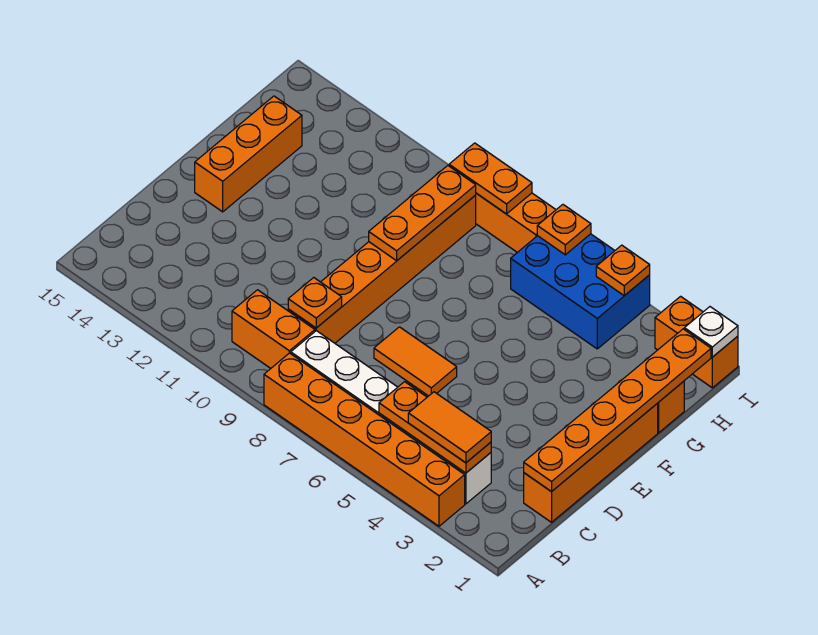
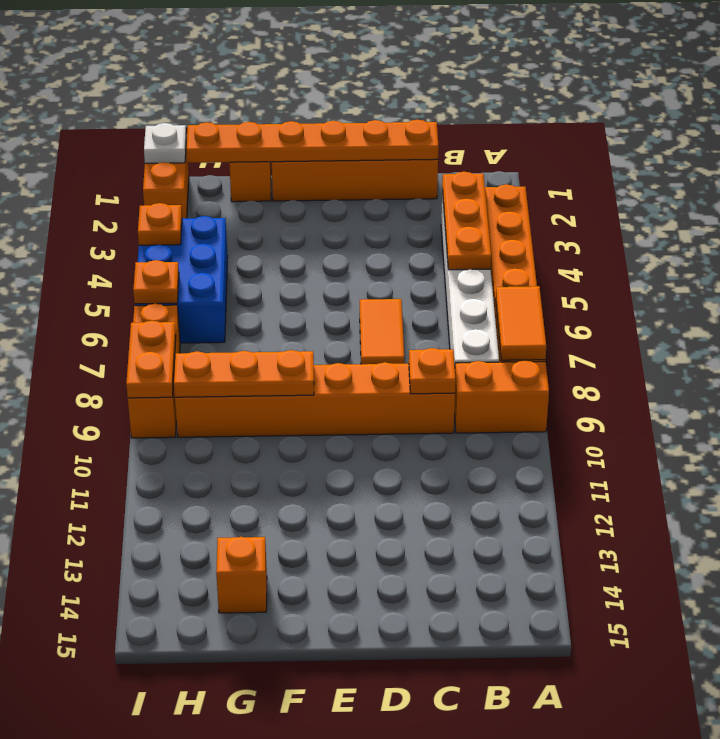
orange 1x2 tile [408,392,491,463] -> orange 1x2 tile moved to [496,286,546,360]
orange 1x2 brick [232,290,315,368] -> orange 1x2 brick turned to [454,360,549,433]
orange 1x3 brick [195,96,302,212] -> orange 1x1 brick [216,537,267,613]

